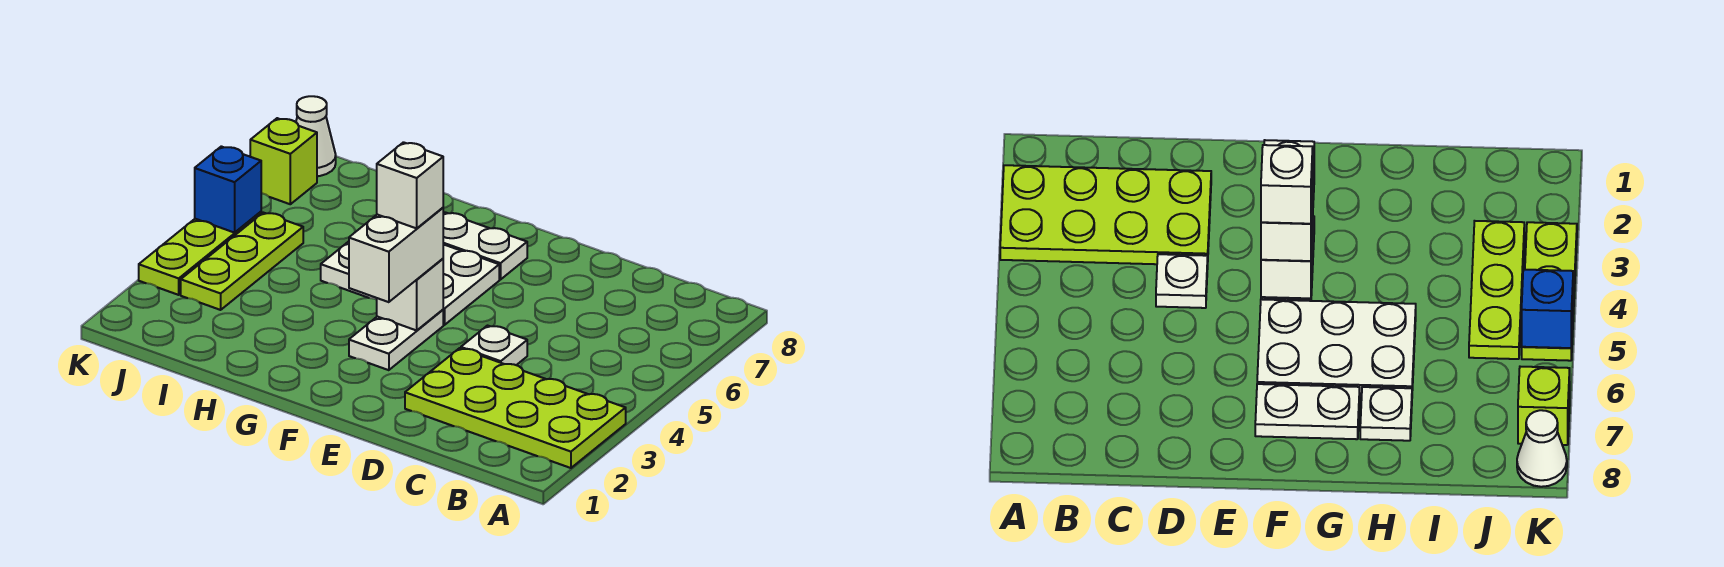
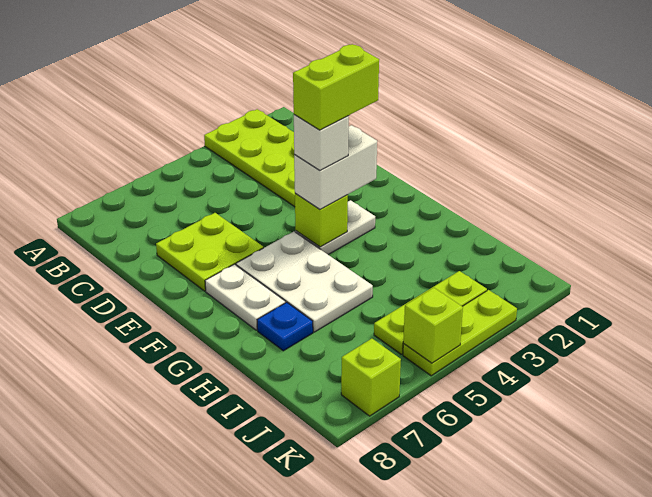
white 1x1 plate [461,326,527,365] -> none
none -> lime 2x2 plate [156,213,263,291]
none -> lime 1x2 brick [293,44,379,130]
white 1x1 brick [377,259,443,330] -> lime 1x1 brick [295,193,348,247]
white 1x1 plate [1360,387,1412,441] -> blue 1x1 plate [257,302,313,351]
blue 1x1 brick [195,146,261,233] -> lime 1x1 brick [403,288,463,363]
white 1x1 cone [296,96,336,176] -> none

